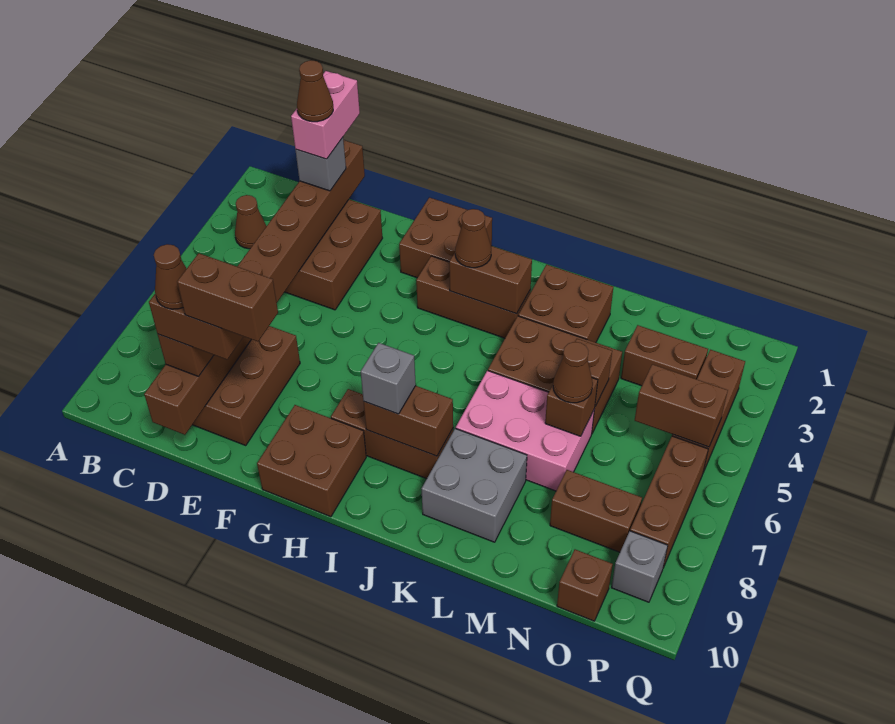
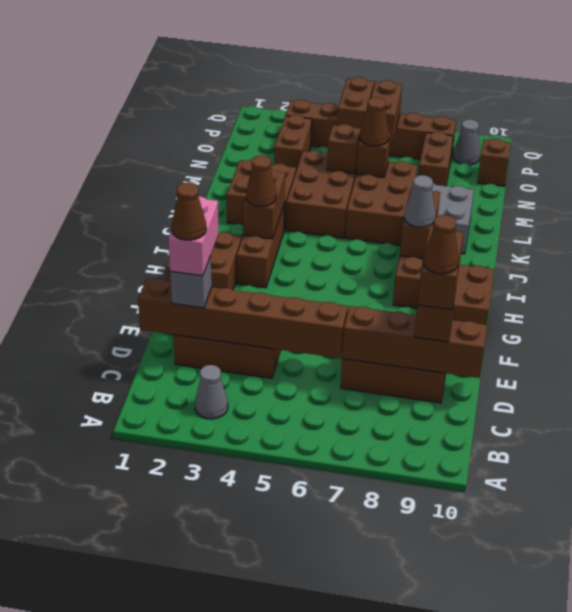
brown 1x1 cone [235,195,266,249] -> grey 1x1 cone [195,365,228,419]
pink 1x2 brick [291,71,360,159] -> pink 1x2 brick turned to [168,196,219,276]
brown 1x2 brick [177,253,278,341] -> brown 1x2 brick moved to [371,80,402,144]
grey 1x1 brick [361,343,416,414] -> grey 1x1 cone [404,175,436,227]
pink 2x3 brick [456,371,594,491] -> brown 2x3 brick [345,161,418,246]
grey 1x1 brick [612,531,668,602] -> grey 1x1 cone [453,119,480,165]

